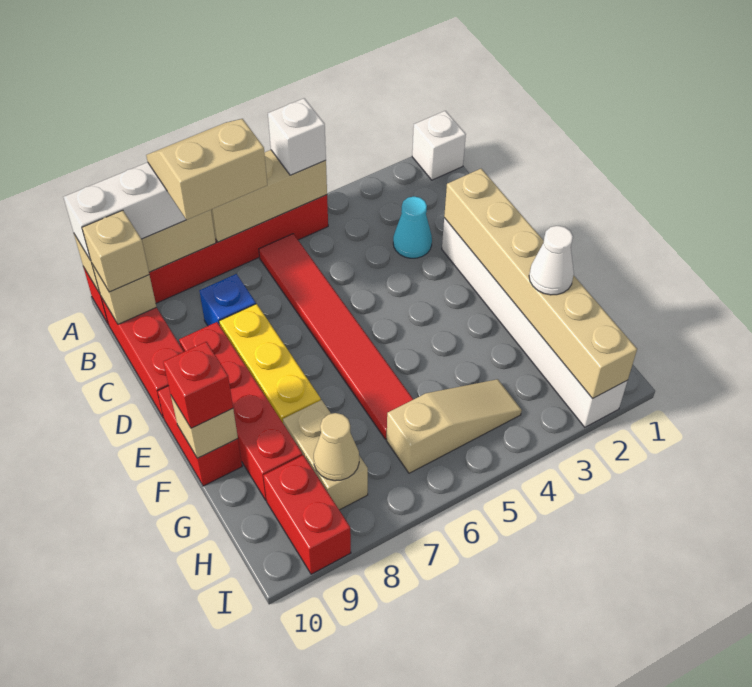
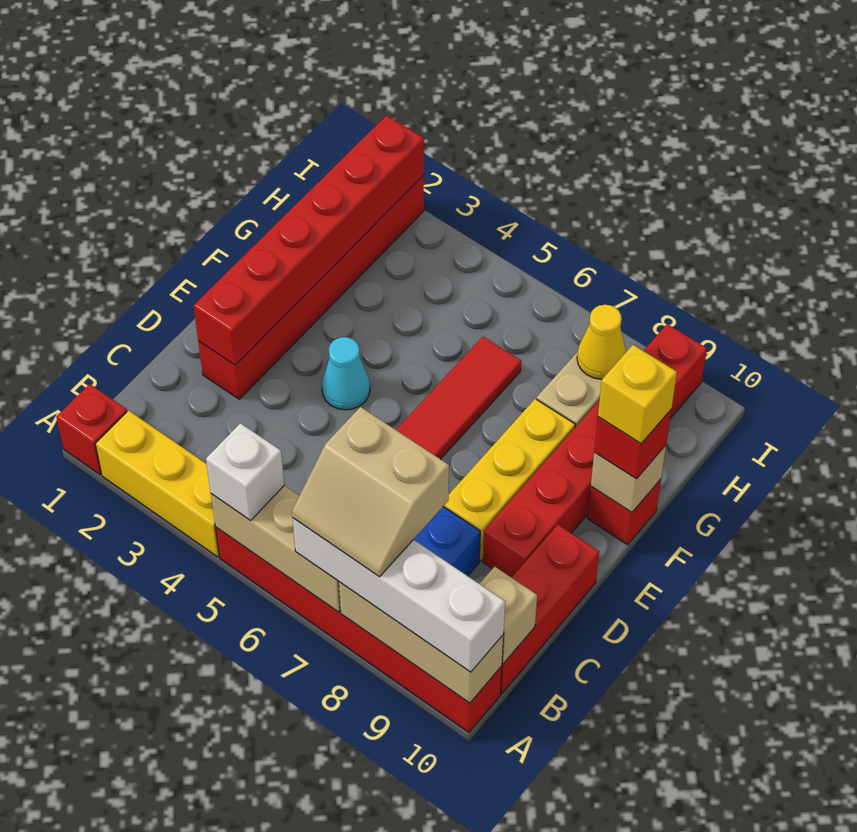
white 1x1 brick [412,111,466,180] -> red 1x1 brick [56,384,127,475]
none -> yellow 1x3 brick [95,411,219,557]
tan 1x1 brick [82,210,149,292] -> none
cyan 1x1 cone [393,197,432,258] -> cyan 1x1 cone moved to [322,337,370,410]
white 1x6 brick [442,218,628,427] -> red 1x6 brick [198,176,424,399]
tan 1x6 brick [444,169,637,399] -> red 1x6 brick [194,116,424,365]
red 1x2 brick [157,386,242,486] -> red 1x1 brick [587,479,661,545]
none -> yellow 1x1 brick [598,345,677,444]
white 1x1 cone [529,226,574,295] -> none
tan 1x3 slope [386,379,522,473] -> none
tan 1x1 cone [314,413,359,481] -> yellow 1x1 cone [577,305,626,379]

